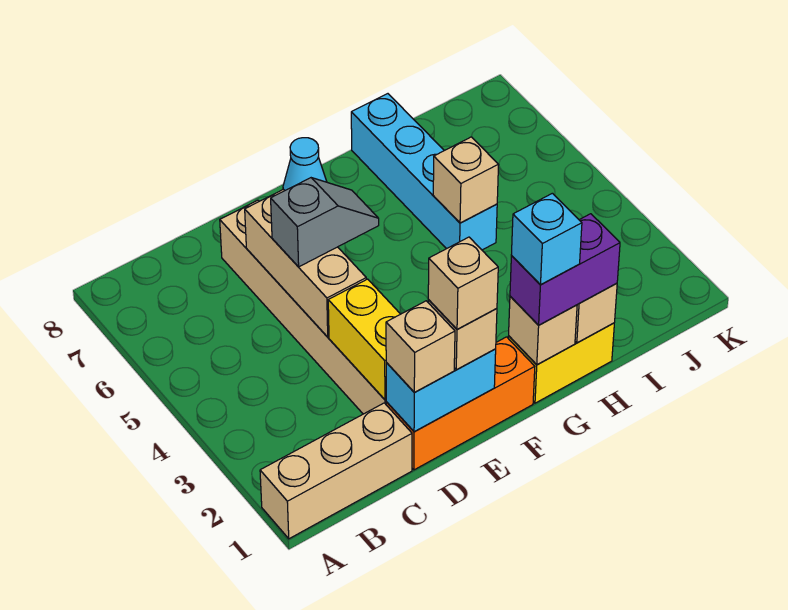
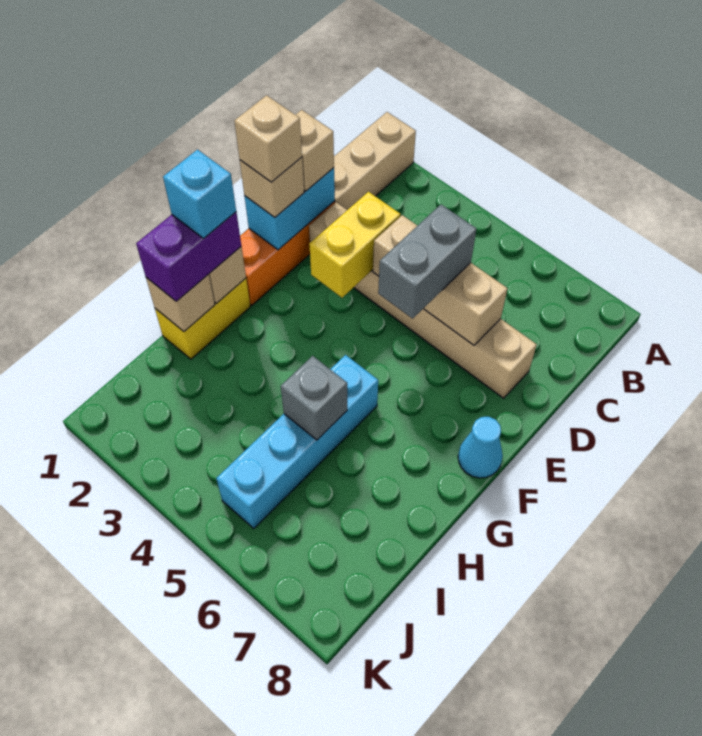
yellow 1x2 brick [328,279,400,400] -> yellow 1x2 brick turned to [309,192,401,298]
grey 1x2 slope [271,178,379,267] -> grey 1x2 brick [378,205,476,319]
cyan 1x4 brick [351,94,497,250] -> cyan 1x4 brick turned to [216,355,378,528]
tan 1x1 brick [433,137,499,223] -> grey 1x1 brick [281,356,347,440]

